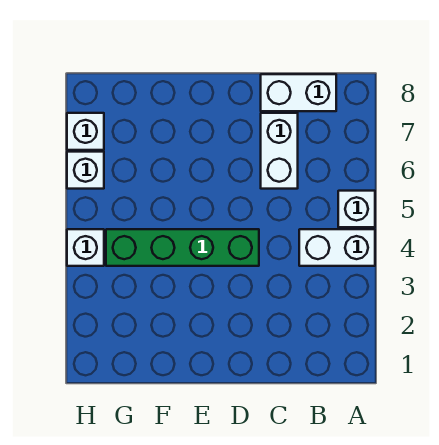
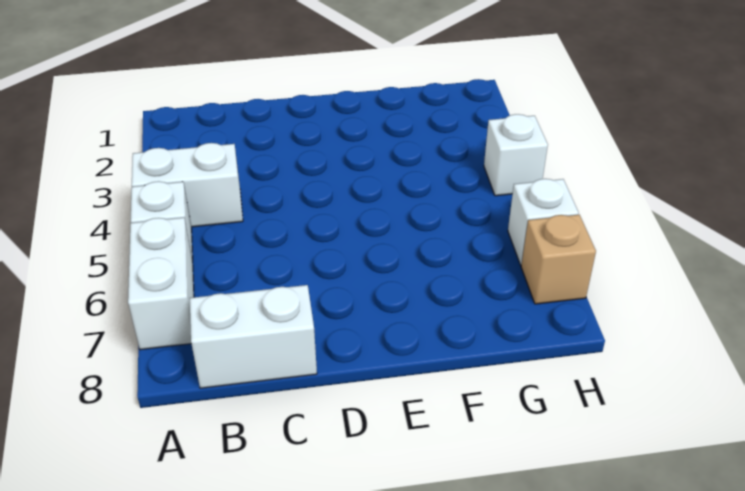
white 1x2 brick [261,113,298,189] -> white 1x2 brick moved to [128,217,194,350]
green 1x4 brick [106,229,259,266] -> none
white 1x1 brick [67,113,104,150] -> tan 1x1 brick [521,215,596,304]

